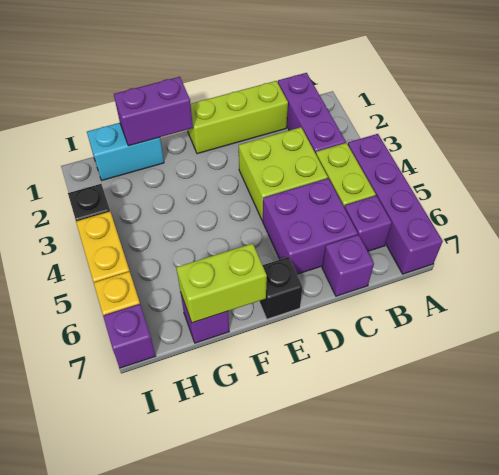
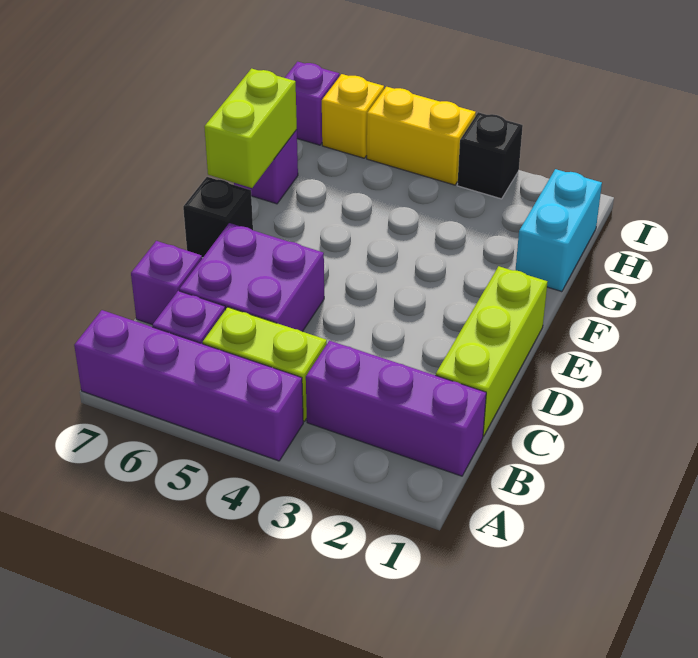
lime 2x2 brick [238,127,328,220] -> none
purple 1x2 brick [114,77,193,146] -> none

